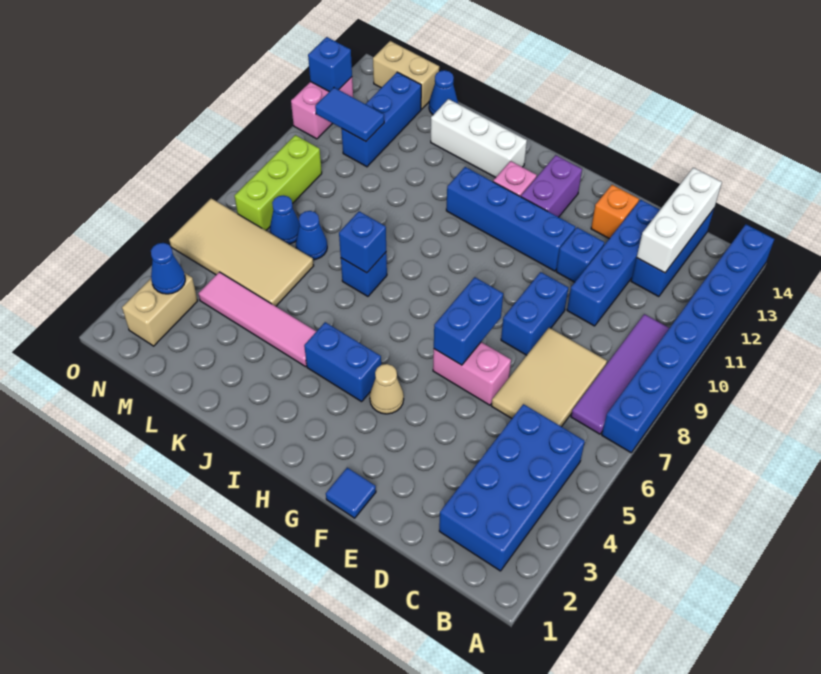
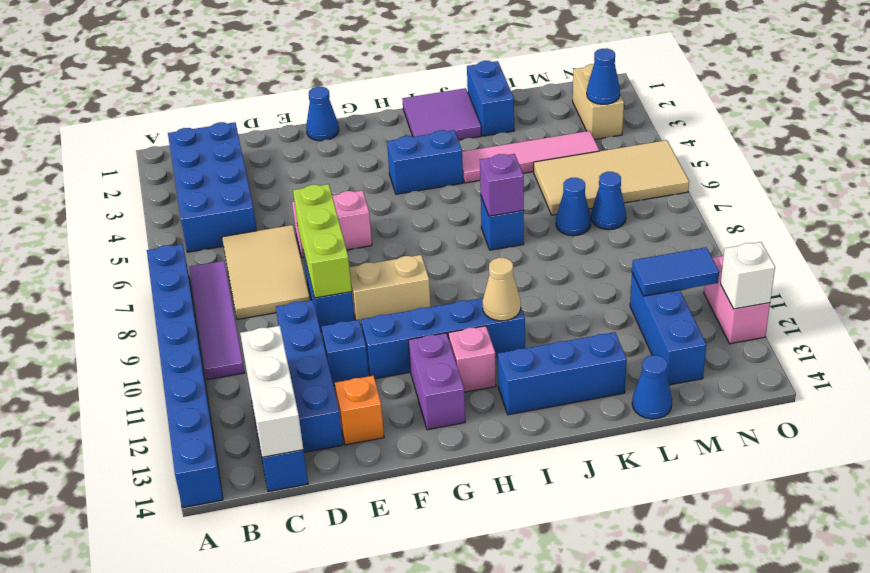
blue 1x1 tile [326,468,376,518] -> blue 1x1 cone [306,87,339,141]
blue 1x2 brick [434,277,503,365] -> blue 1x2 brick moved to [467,61,514,136]
tan 1x1 cone [370,364,404,414] -> tan 1x1 cone moved to [482,258,521,321]
none -> purple 2x2 tile [402,88,481,140]
white 1x3 brick [431,99,527,178] -> blue 1x3 brick [498,332,627,415]
blue 1x1 brick [339,211,386,273] -> purple 1x1 brick [480,154,524,216]
tan 1x2 brick [373,41,439,109] -> tan 1x2 brick moved to [349,255,431,325]
lime 1x3 brick [235,135,322,230] -> lime 1x3 brick moved to [293,184,352,298]
blue 1x1 brick [308,37,352,92] -> white 1x1 brick [721,242,775,309]

